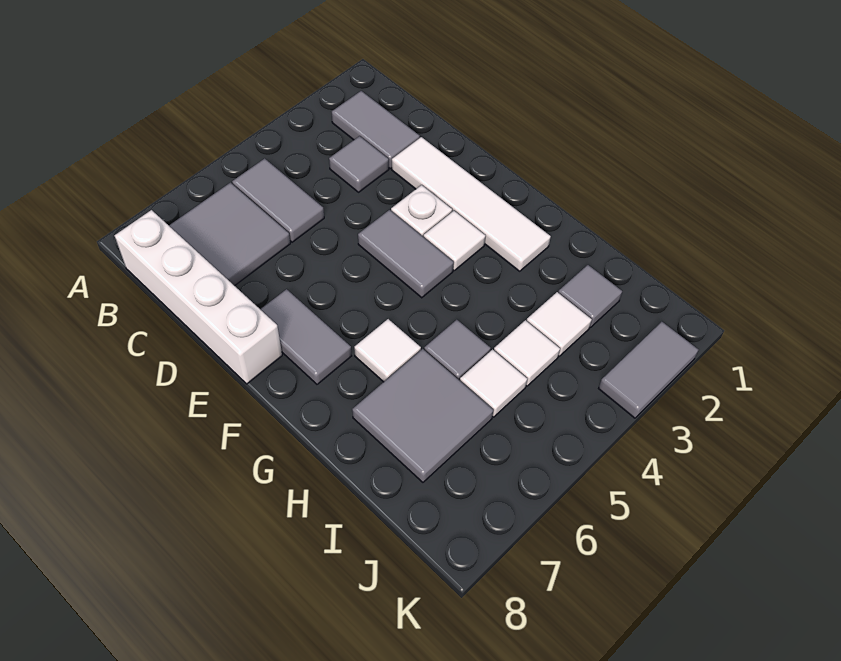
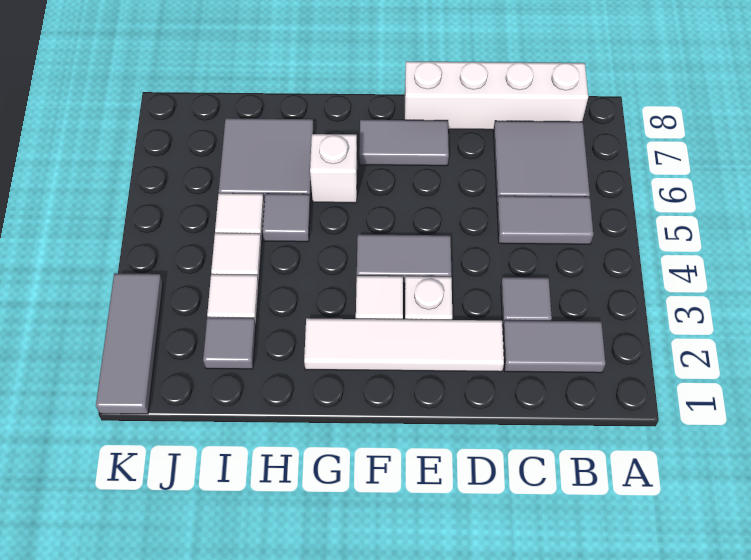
white 1x1 tile [354,319,421,382] -> white 1x1 brick [310,134,357,203]
grey 1x2 tile [599,322,698,418] -> grey 1x3 tile [96,273,163,414]

